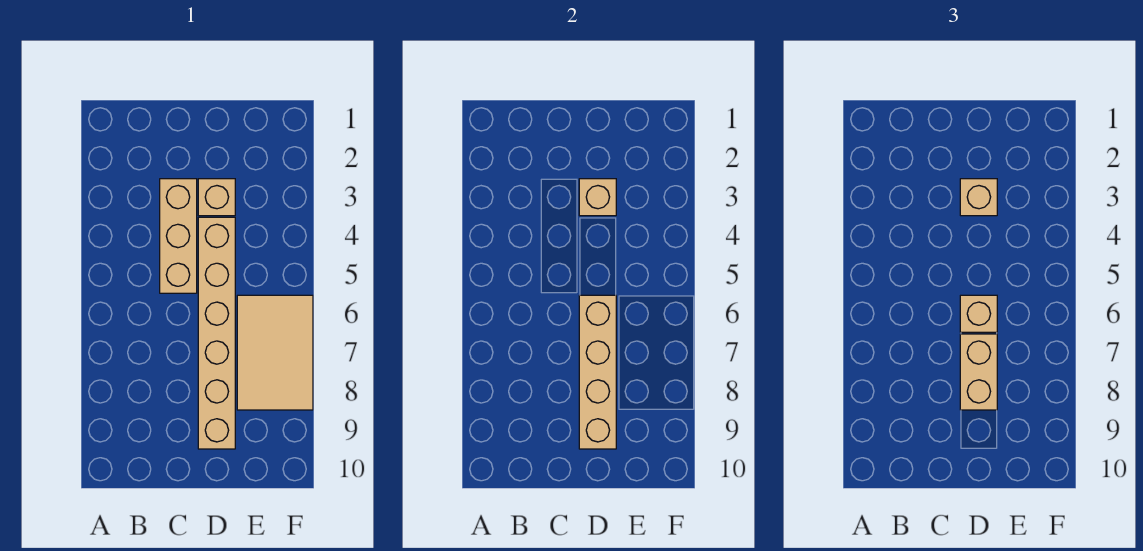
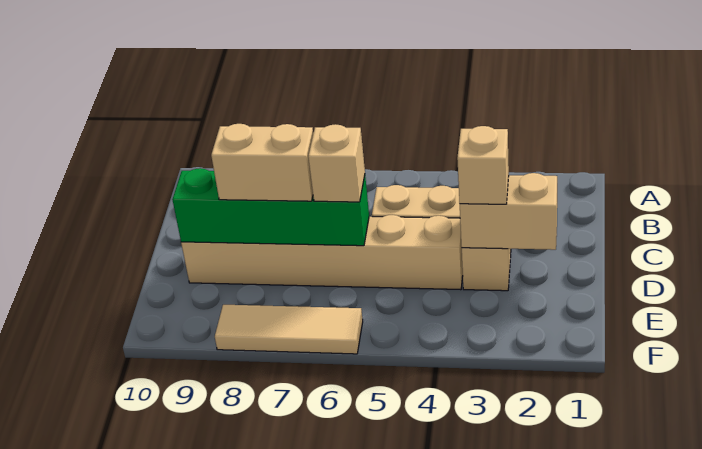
tan 1x1 brick [579,179,616,216] -> tan 1x2 brick [460,173,557,250]
tan 1x4 brick [579,295,616,449] -> green 1x4 brick [172,168,369,246]
tan 2x3 tile [237,295,313,410] -> tan 1x3 tile [215,305,363,354]

